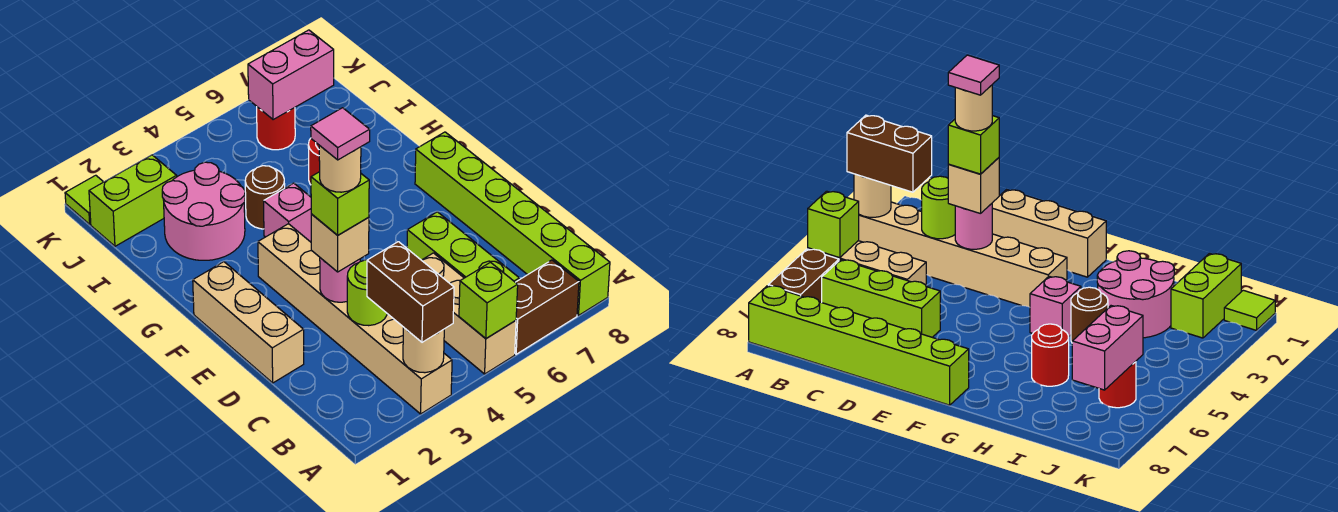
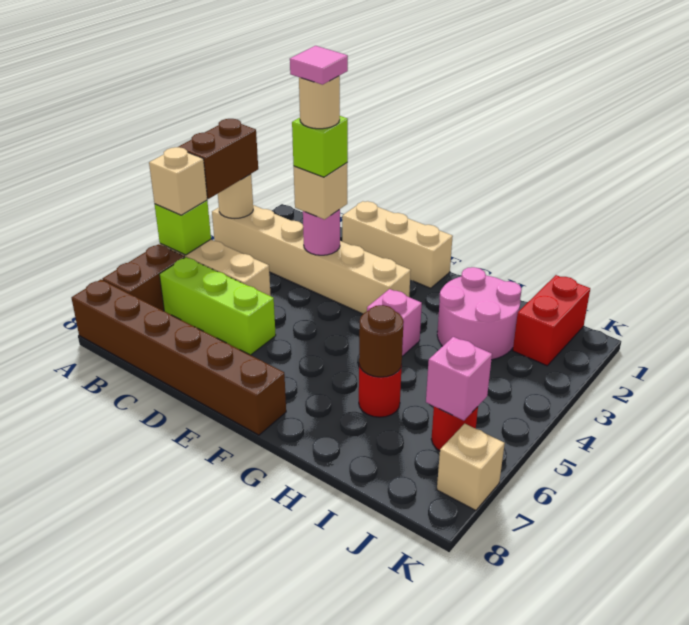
brown 1x2 brick [367,242,454,342] -> brown 1x2 brick turned to [179,119,258,199]
none -> tan 1x1 brick [149,147,207,215]
lime 1x6 brick [415,132,610,315] -> brown 1x6 brick [72,279,286,435]
lime 1x1 round brick [347,260,387,326] -> none
brown 1x1 round brick [245,166,285,229] -> brown 1x1 round brick moved to [359,305,404,377]
lime 1x2 brick [89,155,177,246] -> red 1x2 brick [513,275,590,366]
pink 1x2 brick [248,30,334,120] -> pink 1x1 brick [426,337,492,421]
lime 1x1 tile [65,175,103,224] -> none
none -> tan 1x1 brick [437,424,505,510]

